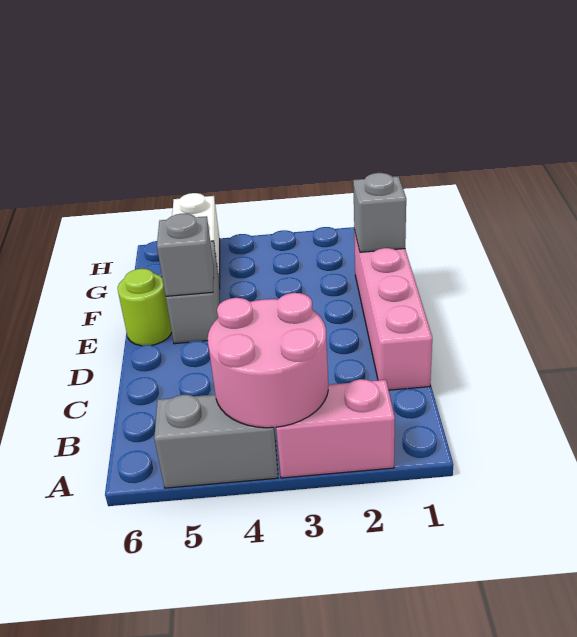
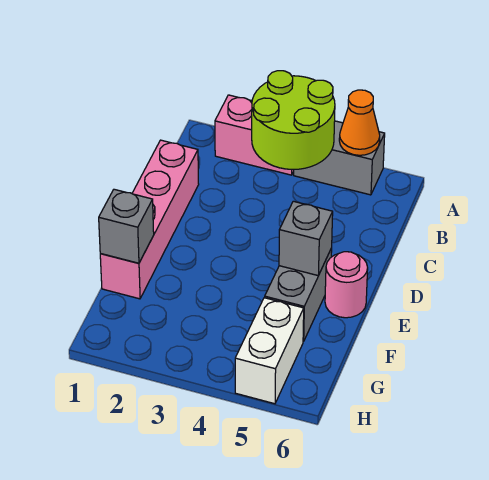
pink 2x2 round brick [208,293,328,428] -> lime 2x2 round brick [252,71,335,169]
none -> orange 1x1 cone [339,90,380,155]
lime 1x1 round brick [118,269,172,346] -> pink 1x1 round brick [325,252,368,318]

